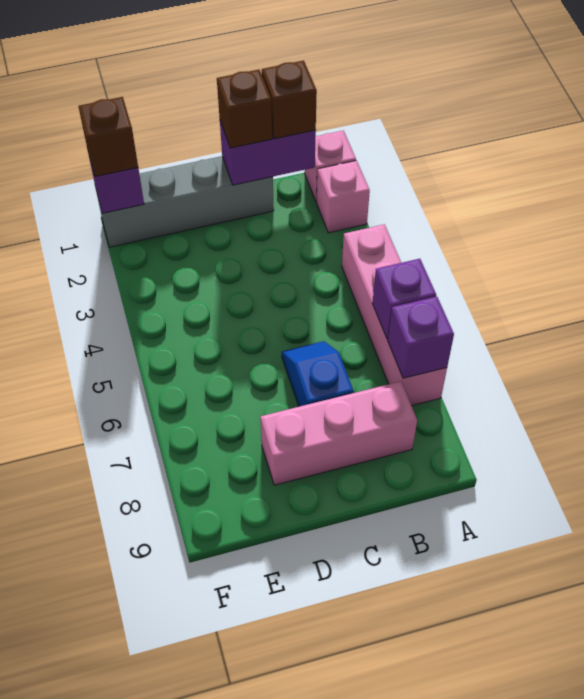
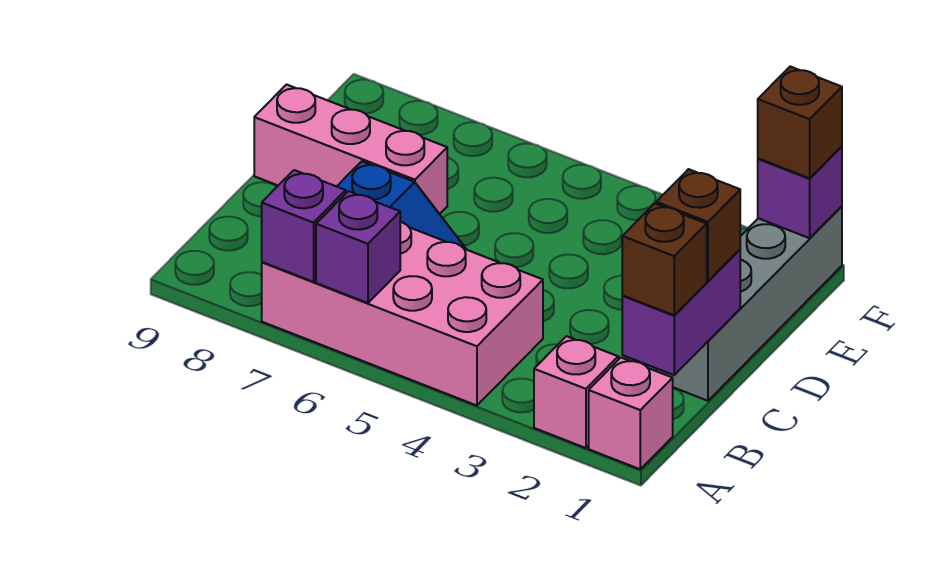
pink 1x4 brick [342,224,447,406] -> pink 2x4 brick [262,222,543,405]
pink 1x3 brick [260,381,417,485] -> pink 1x3 brick turned to [254,85,447,214]

